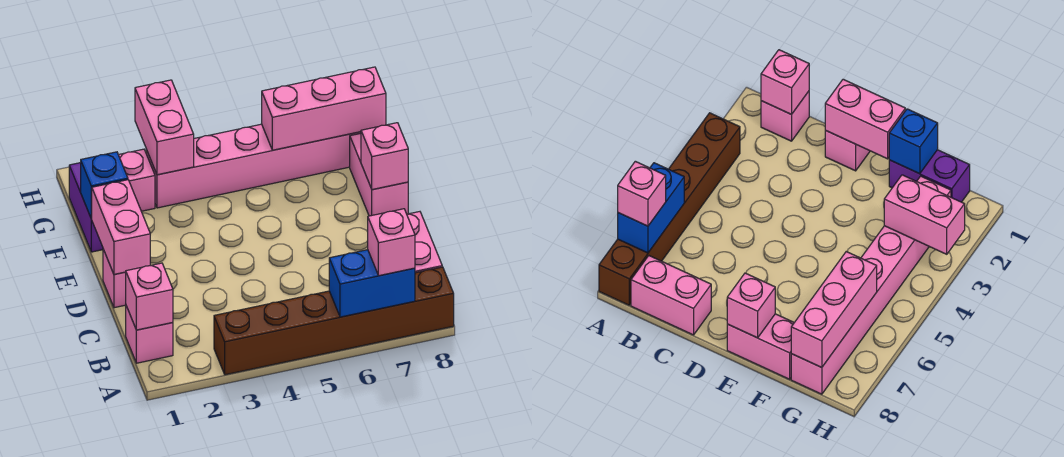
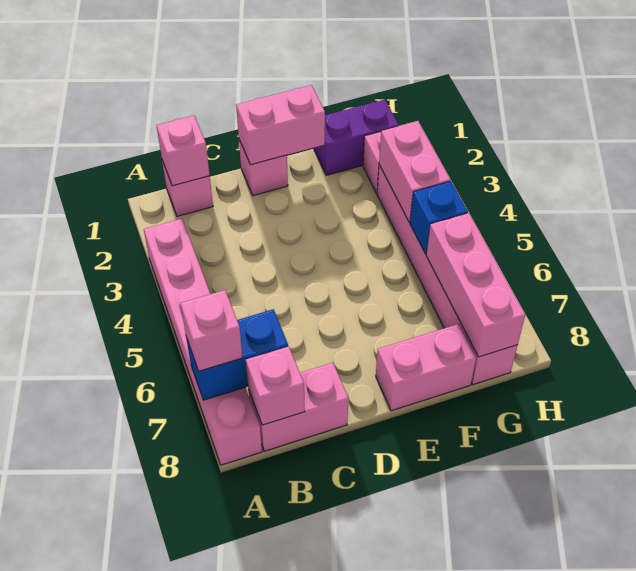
brown 1x6 brick [214,267,454,375] -> pink 1x6 brick [144,219,262,465]
blue 1x2 brick [329,250,415,317] -> blue 1x2 brick turned to [186,309,288,400]
pink 1x1 brick [361,123,408,190] -> pink 1x1 brick moved to [246,346,305,425]
blue 1x1 brick [81,152,128,219] -> blue 1x1 brick moved to [410,181,468,254]
pink 1x2 brick [135,80,194,175] -> pink 1x2 brick turned to [379,121,450,222]

